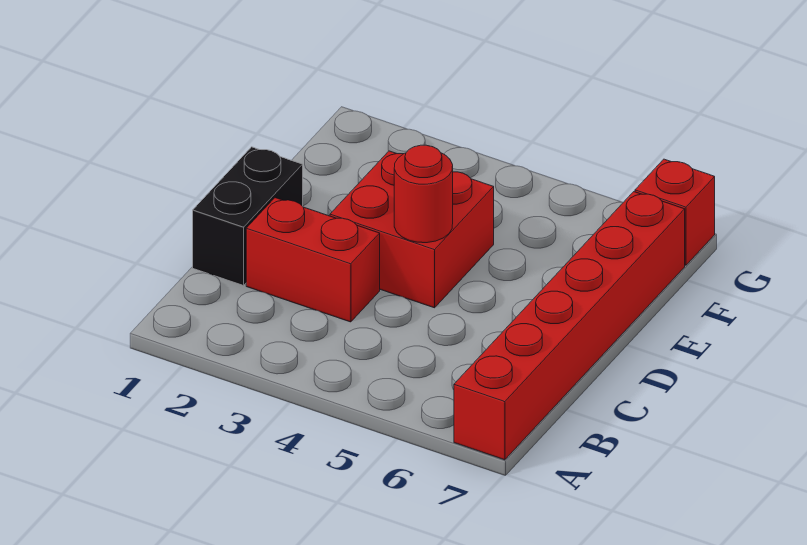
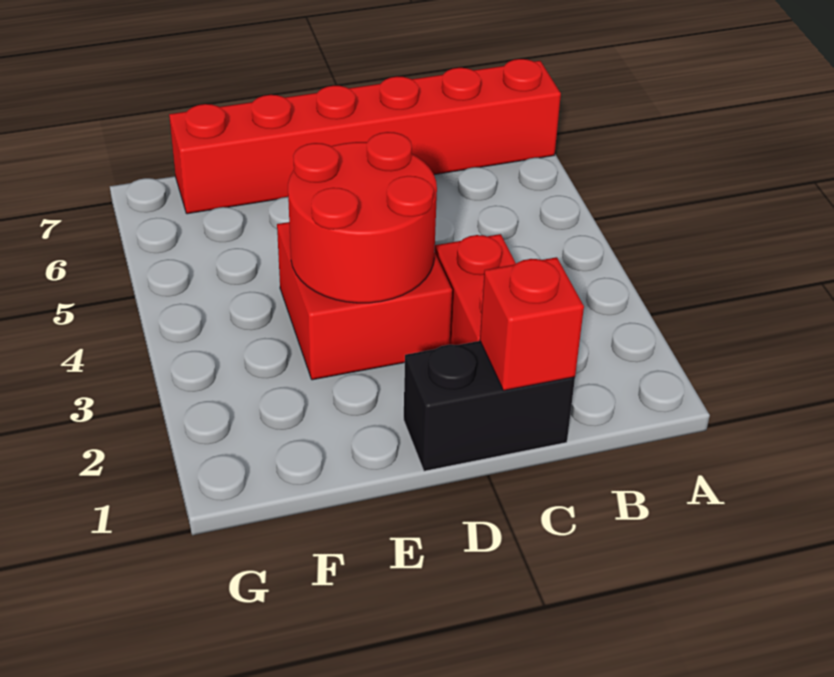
red 1x1 round brick [394,145,453,243] -> red 2x2 round brick [288,132,437,303]
red 1x1 brick [635,159,715,265] -> red 1x1 brick moved to [480,257,584,391]

